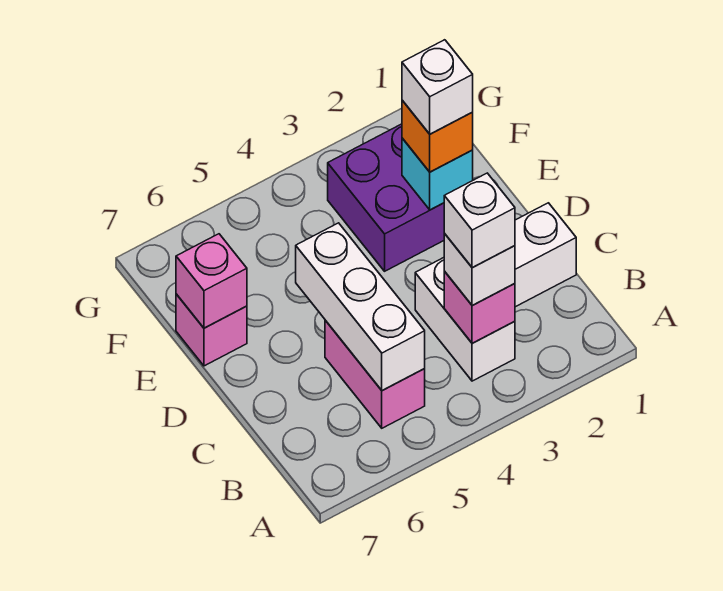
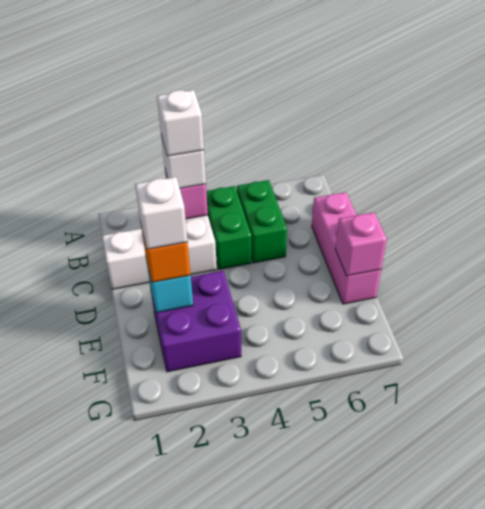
none -> green 1x2 brick [206,186,252,269]
pink 1x2 brick [325,320,425,428] -> green 1x2 brick [237,180,287,263]
white 1x3 brick [296,223,425,391] -> none
pink 1x1 brick [176,294,247,366] -> pink 1x3 brick [312,192,381,304]

